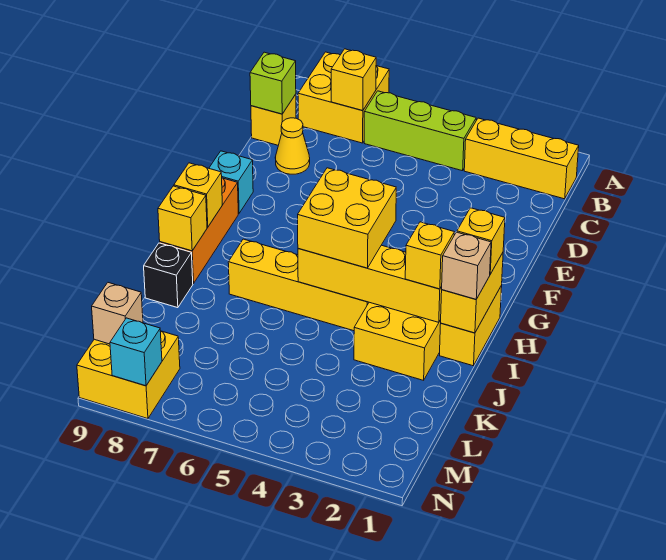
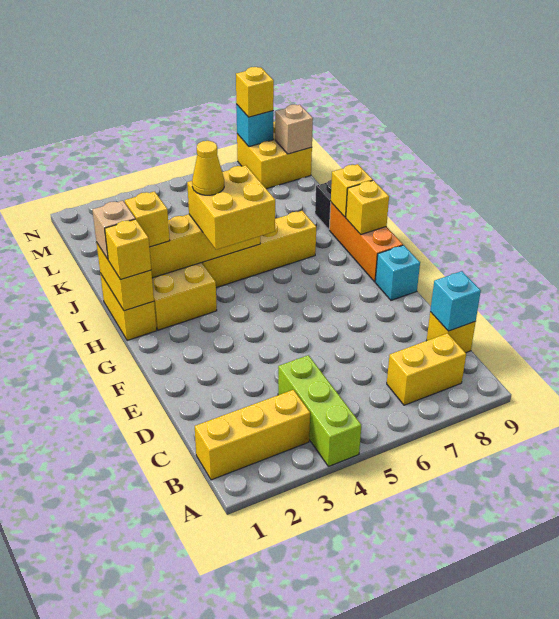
yellow 2x2 brick [298,52,389,143] -> yellow 1x2 brick [387,333,466,405]
lime 1x3 brick [364,91,476,171] -> lime 1x3 brick turned to [278,355,361,467]
yellow 1x1 brick [331,49,376,111] -> yellow 1x1 brick moved to [236,67,274,117]
lime 1x1 brick [250,52,296,114] -> cyan 1x1 brick [430,271,481,331]
yellow 1x1 cone [275,118,310,174] -> yellow 1x1 cone moved to [192,141,224,195]

